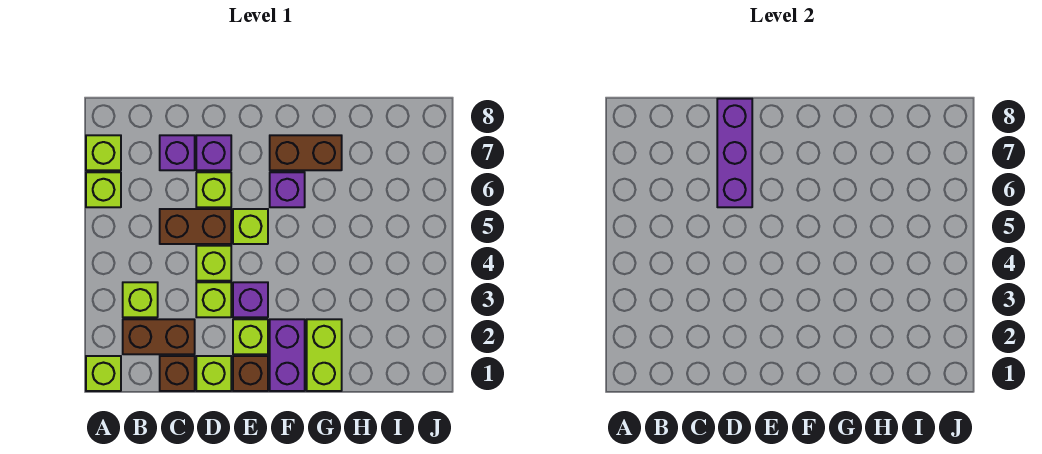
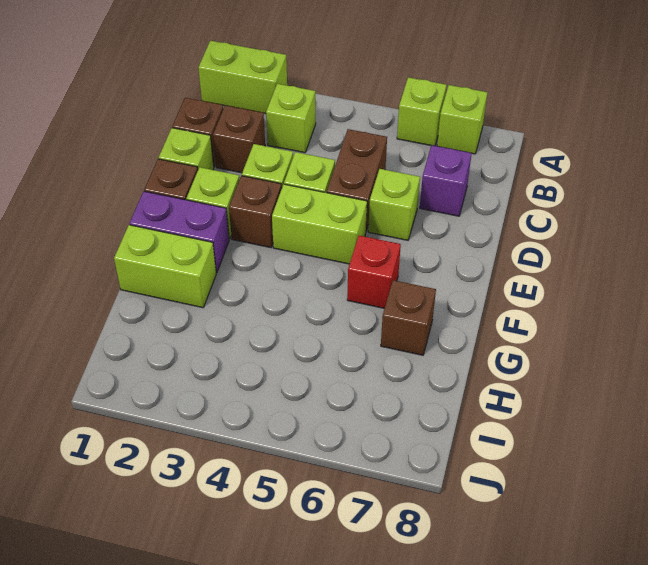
lime 1x1 brick [86,356,121,391] -> lime 1x2 brick [198,41,287,114]
brown 1x2 brick [123,319,195,354] -> brown 1x1 brick [213,105,265,173]
purple 1x3 brick [717,99,752,207] -> none
purple 1x1 brick [196,135,231,170] -> none
purple 1x1 brick [233,282,268,317] -> brown 1x1 brick [229,176,282,248]
lime 1x1 brick [233,209,268,244] -> lime 1x2 brick [272,184,367,264]
purple 1x1 brick [270,172,305,207] -> red 1x1 brick [347,235,401,308]
brown 1x2 brick [270,135,342,170] -> brown 1x1 brick [381,280,436,355]

